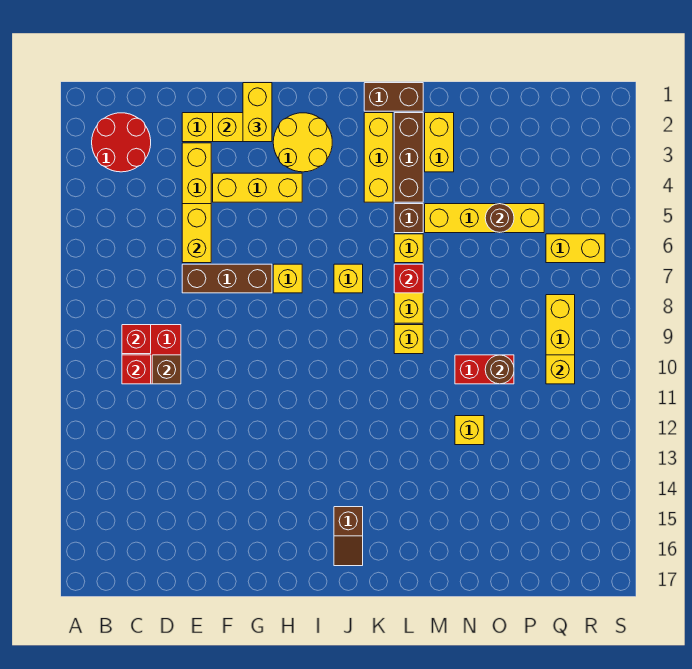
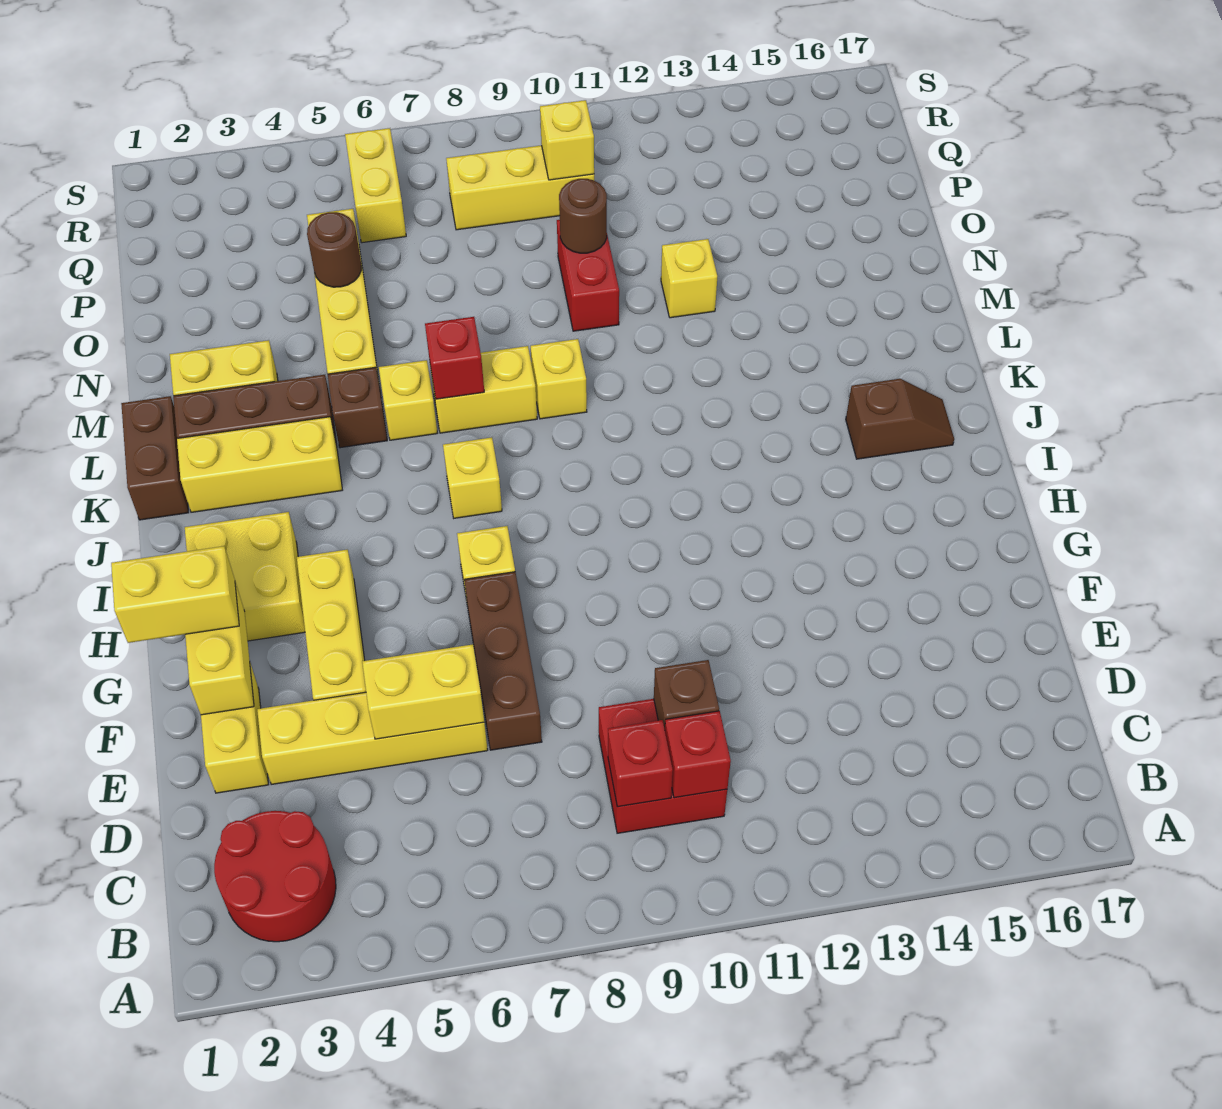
yellow 2x2 round brick [273,113,332,172] -> yellow 2x2 brick [185,512,305,641]

